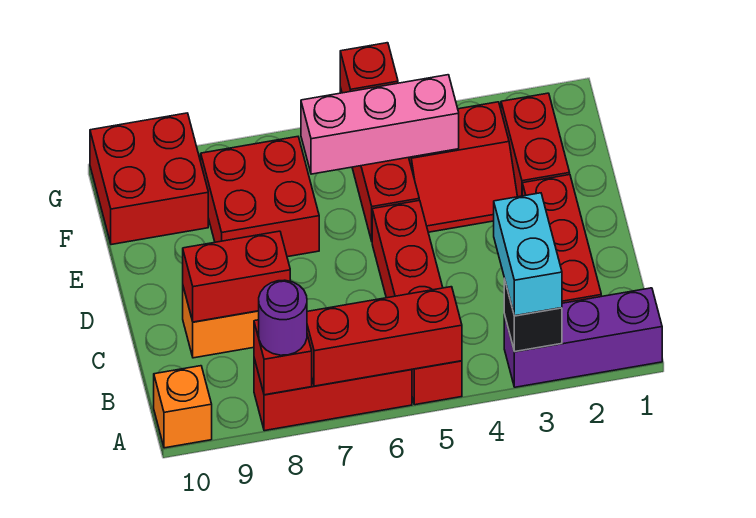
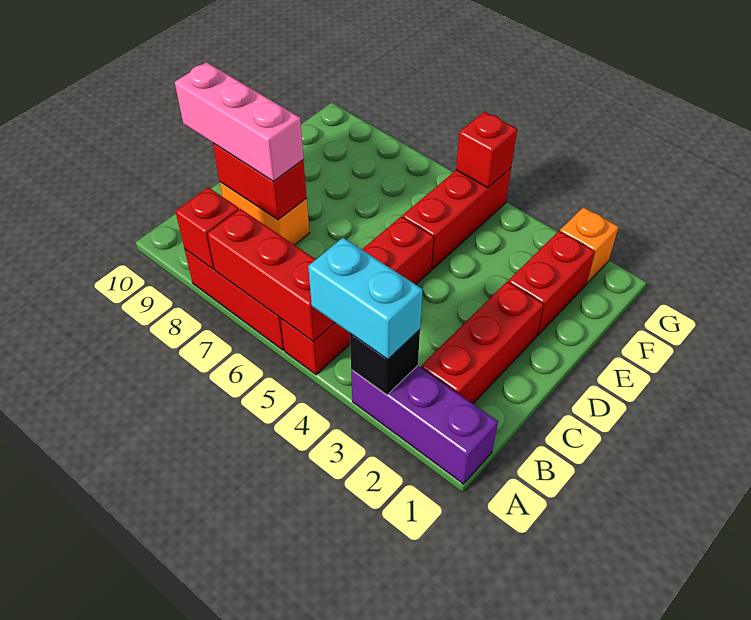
cyan 1x2 brick [494,193,562,316] -> cyan 1x2 brick turned to [308,238,423,359]
purple 1x1 round brick [259,280,307,355] -> none
orange 1x1 brick [154,366,212,448] -> orange 1x1 brick moved to [560,207,618,284]
red 2x2 slope [409,102,517,232] -> none
red 2x2 brick [201,137,319,257] -> none
pink 1x3 brick [301,75,459,174] -> pink 1x3 brick moved to [175,62,303,182]
red 2x2 brick [90,113,208,245] -> none

